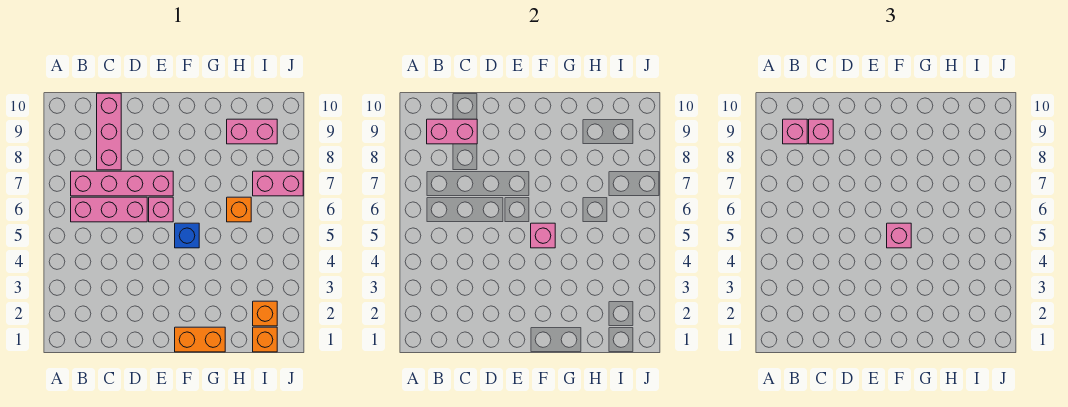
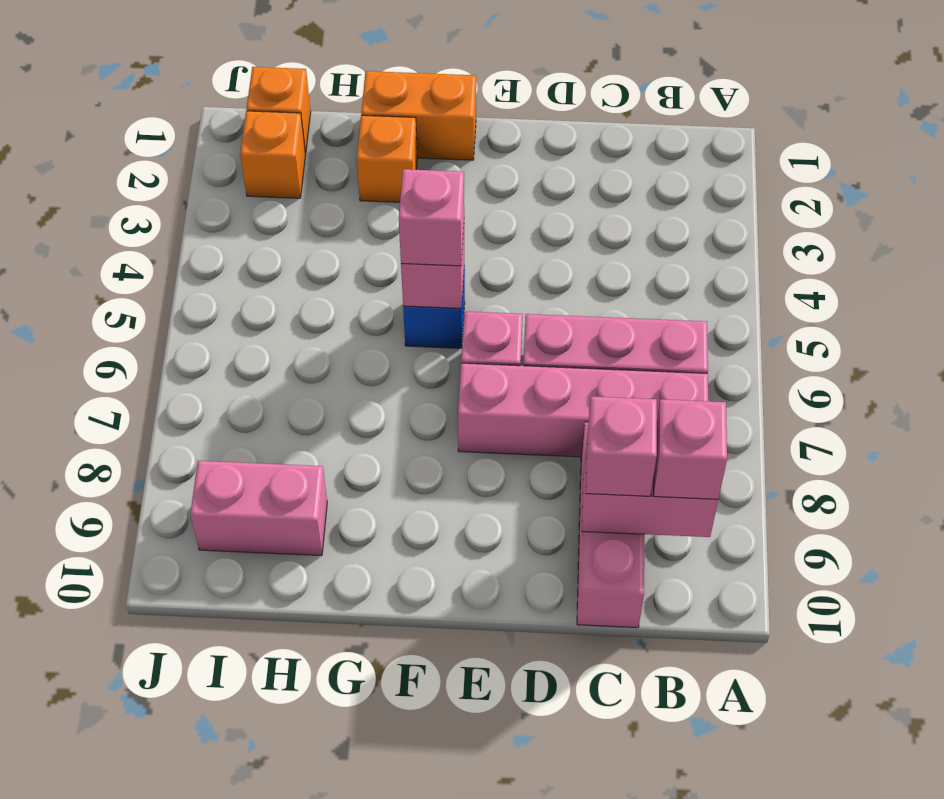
orange 1x1 brick [227,197,251,222] -> orange 1x1 brick moved to [357,115,417,202]
pink 1x2 brick [253,171,303,196] -> none

